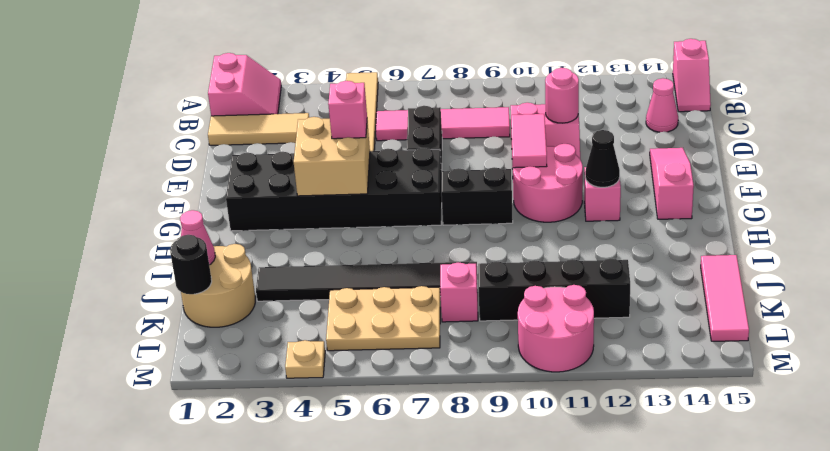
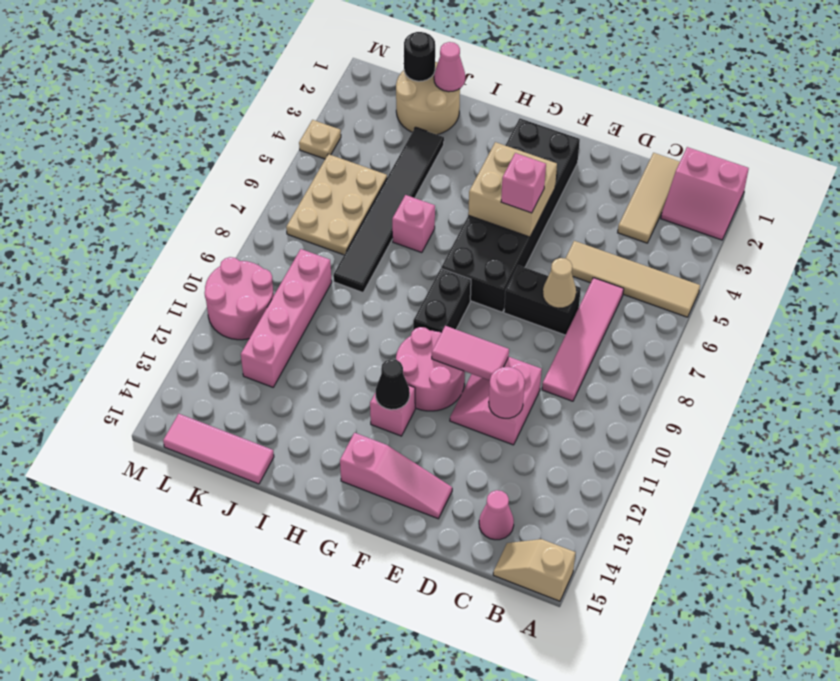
pink 1x2 slope [673,39,711,112] -> tan 1x2 slope [493,539,576,601]
none -> tan 1x1 cone [543,258,576,308]
pink 1x1 brick [440,262,478,322] -> pink 1x1 brick moved to [392,195,435,253]
black 1x4 brick [478,259,630,321] -> pink 1x4 brick [241,249,332,387]

